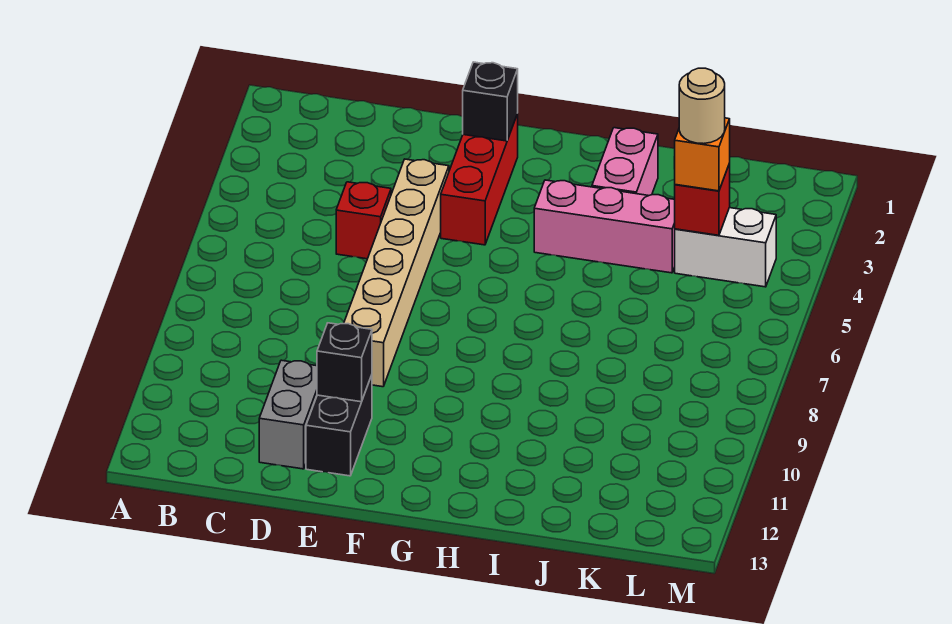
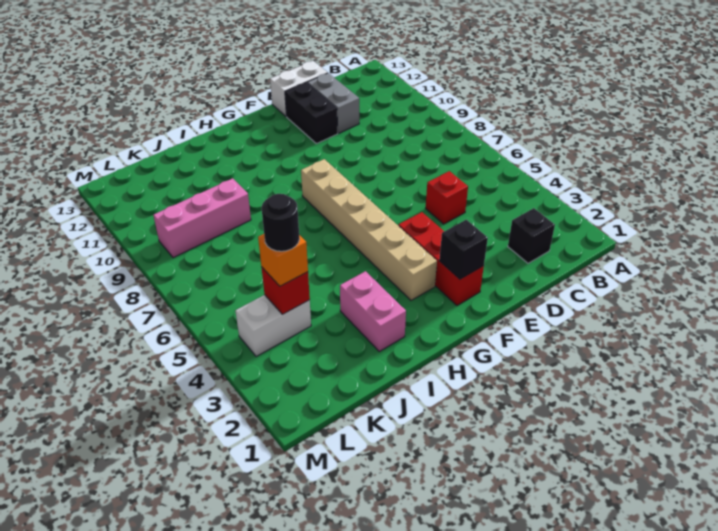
none -> white 1x2 brick [270,61,328,117]
tan 1x6 brick [344,159,449,387] -> tan 1x6 brick moved to [301,159,437,300]
black 1x1 brick [317,323,372,402] -> black 1x1 brick moved to [508,208,555,263]
pink 1x3 brick [534,180,675,273] -> pink 1x3 brick moved to [153,178,251,258]
tan 1x1 round brick [679,68,725,144] -> black 1x1 round brick [261,194,300,251]

